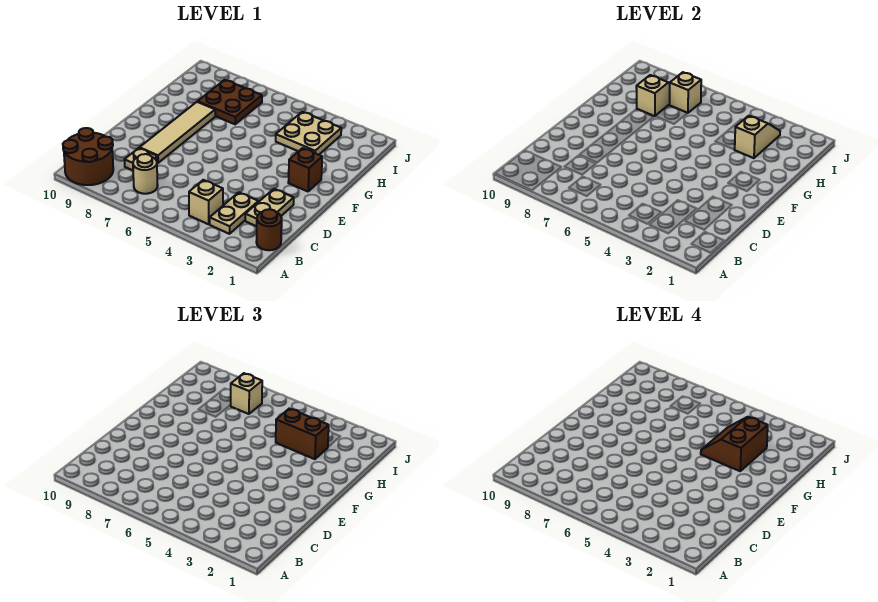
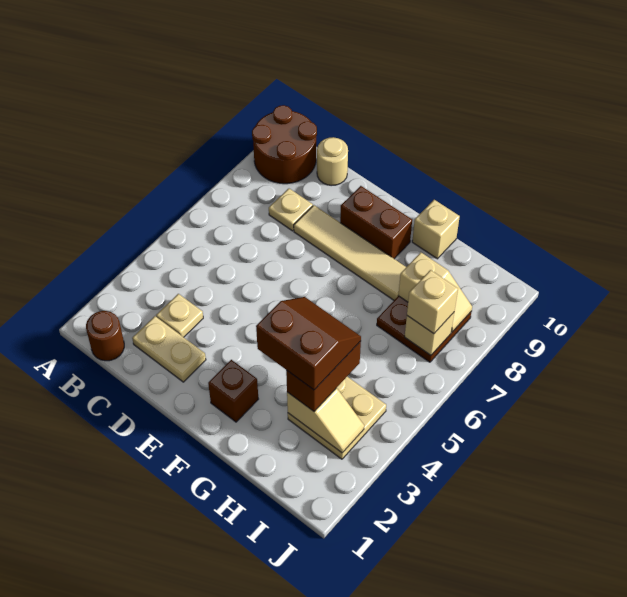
tan 1x2 plate [210,192,258,234] -> tan 1x1 plate [156,294,203,337]
tan 1x1 brick [189,180,223,224] -> tan 1x1 brick moved to [412,200,460,259]
tan 1x1 round brick [133,154,158,194] -> tan 1x1 round brick moved to [317,137,348,186]
none -> brown 1x2 brick [340,186,412,259]

